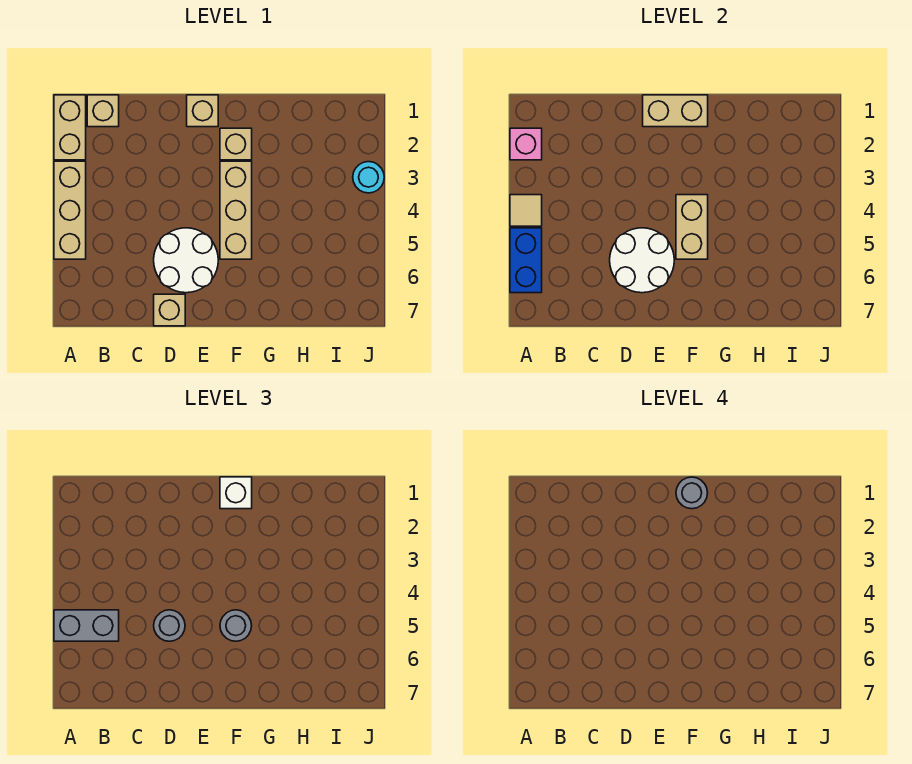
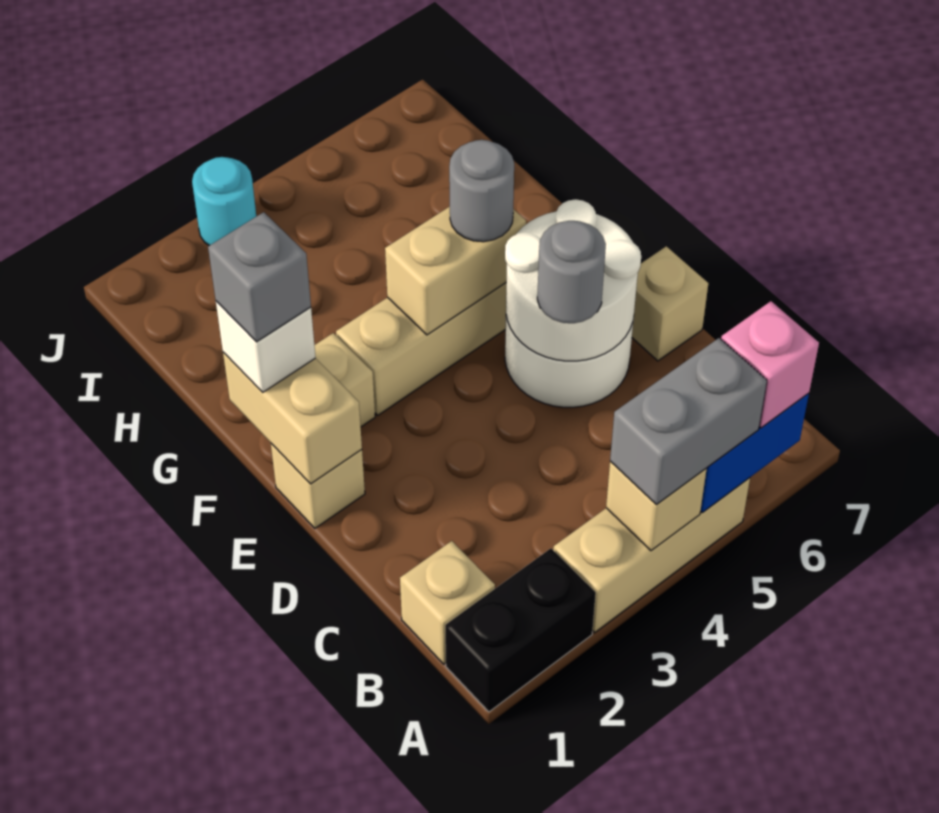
tan 1x2 brick [54,95,86,160] -> black 1x2 brick [445,548,596,712]
pink 1x1 brick [510,128,542,160] -> pink 1x1 brick moved to [721,301,819,428]
tan 1x1 tile [510,195,542,226] -> tan 1x1 brick [606,461,707,551]
grey 1x2 brick [54,610,119,641] -> grey 1x2 brick turned to [610,338,767,504]
grey 1x1 round brick [676,477,708,509] -> grey 1x1 brick [208,212,311,342]

